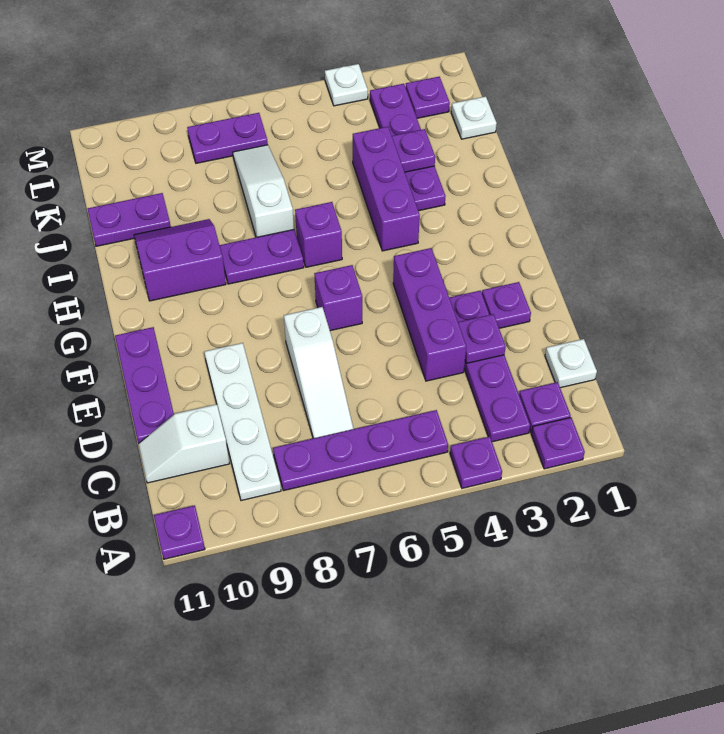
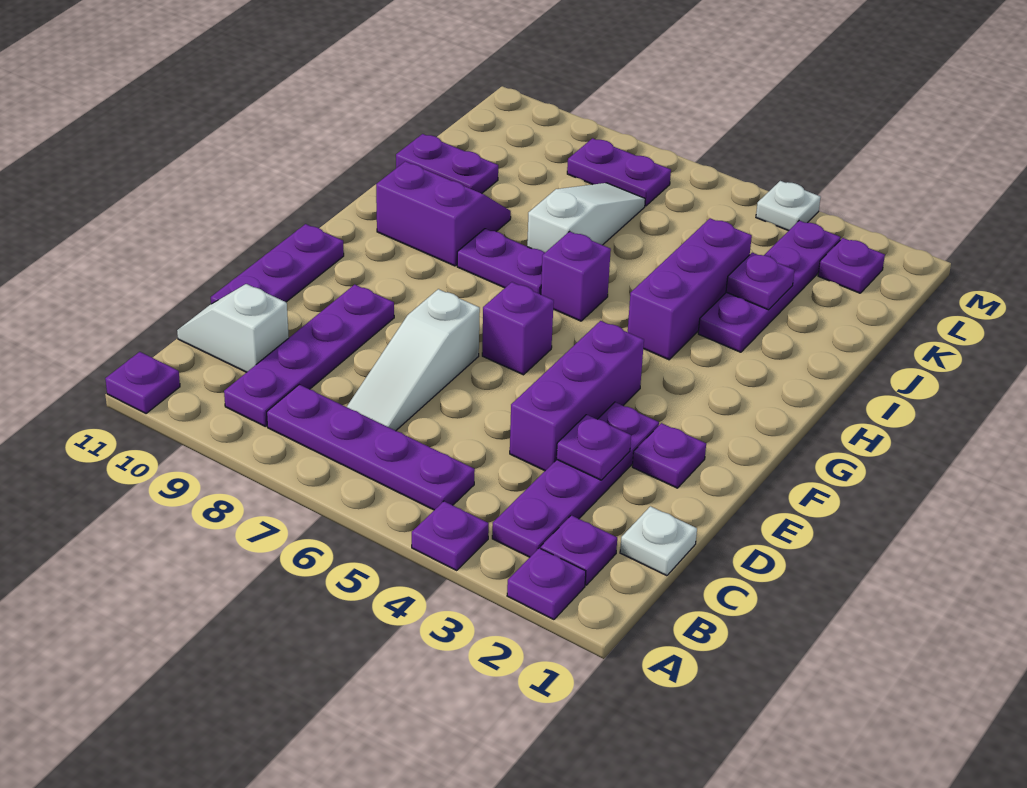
white 1x4 plate [204,343,281,501] -> purple 1x4 plate [224,285,394,426]
white 1x1 plate [451,96,497,139] -> none

